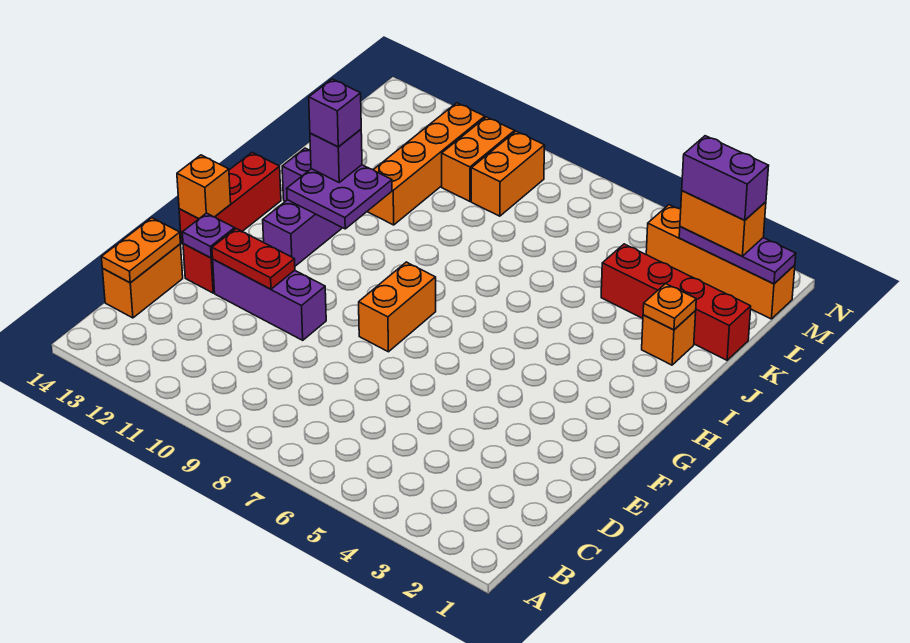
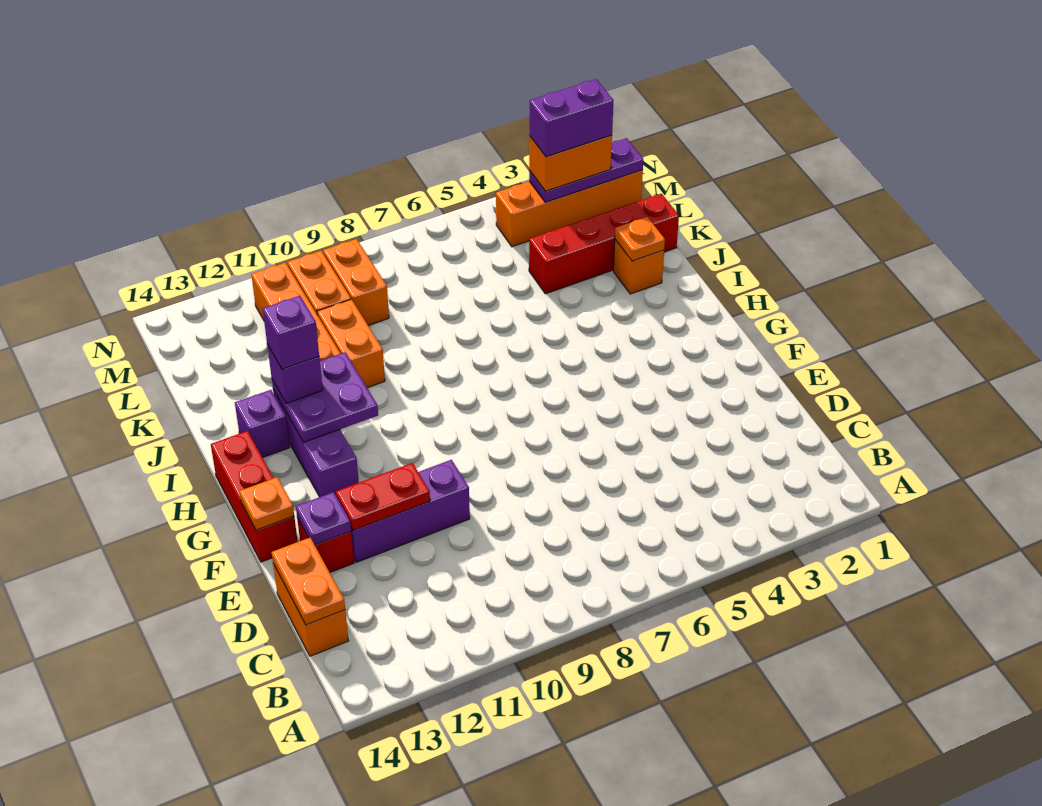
orange 1x2 brick [359,262,436,352] -> orange 1x2 brick moved to [317,299,385,388]
orange 1x1 brick [177,155,231,219] -> orange 1x1 plate [239,477,294,530]

